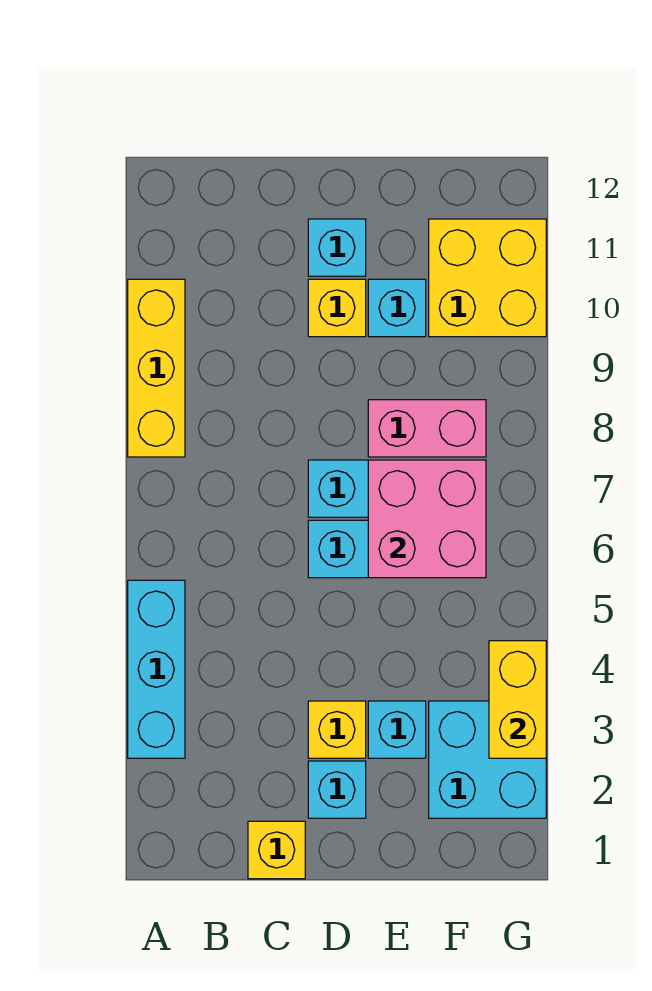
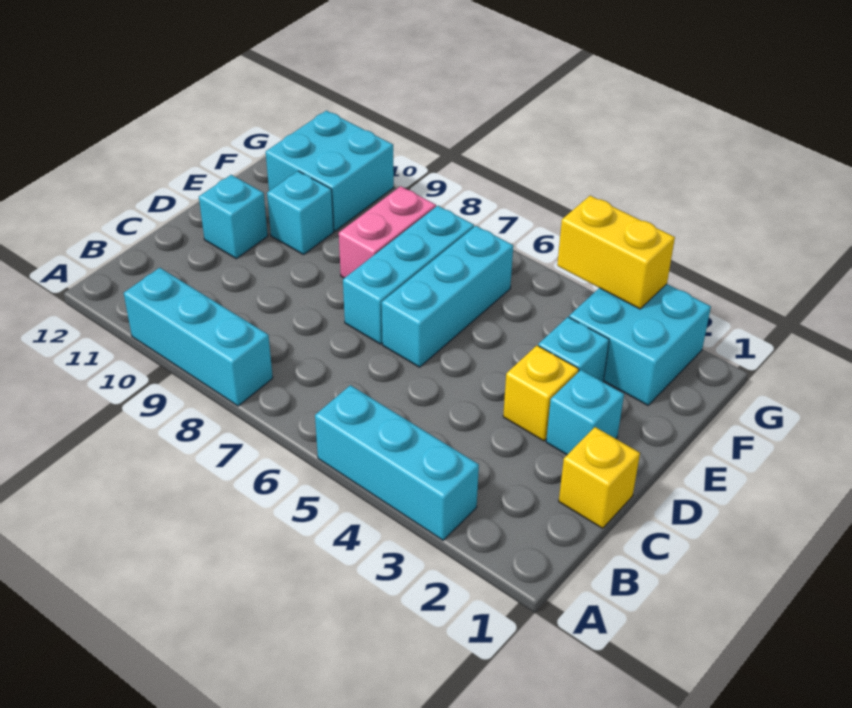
yellow 1x3 brick [128,279,185,457] -> cyan 1x3 brick [124,268,273,406]
yellow 1x1 brick [308,279,366,337] -> none
pink 2x2 brick [368,460,486,578] -> none
yellow 2x2 brick [429,219,546,337] -> cyan 2x2 brick [266,111,394,231]

